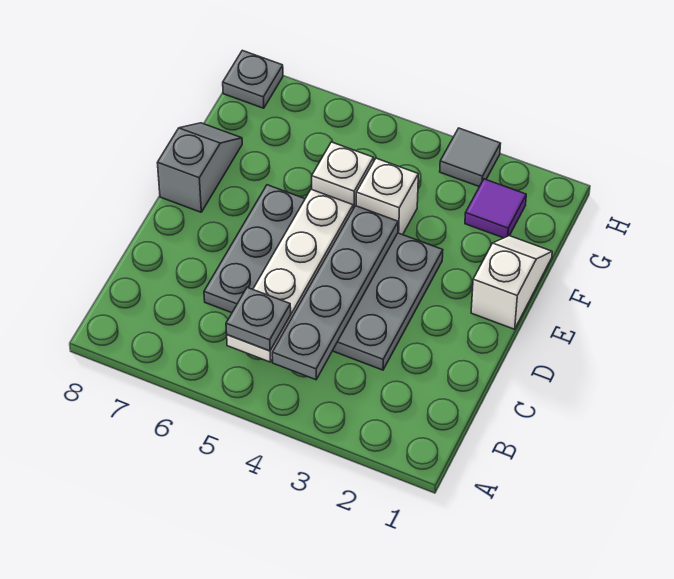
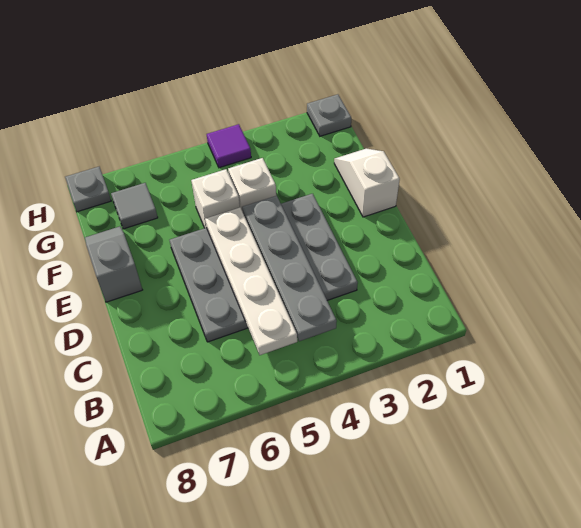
grey 1x1 plate [226,287,291,351] -> grey 1x1 plate moved to [307,94,351,136]
purple 1x1 tile [465,179,526,238] -> purple 1x1 tile moved to [207,124,251,168]
grey 1x1 tile [440,128,501,187] -> grey 1x1 tile moved to [111,183,158,229]

